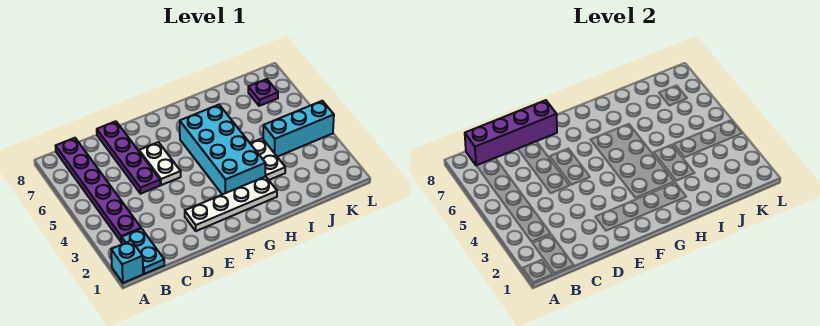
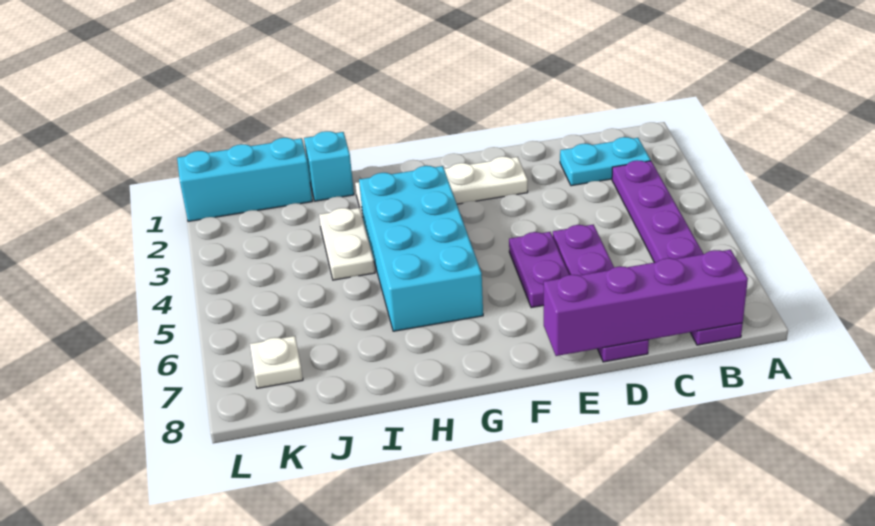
cyan 1x1 brick [111,240,143,283] -> cyan 1x1 brick moved to [304,131,354,201]
cyan 1x2 plate [122,229,164,274] -> cyan 1x2 plate turned to [560,137,651,186]
white 1x2 plate [139,142,181,185] -> purple 1x2 plate [509,232,569,308]
cyan 1x3 brick [263,101,334,157] -> cyan 1x3 brick moved to [177,138,312,222]
purple 1x1 plate [248,79,278,106] -> white 1x1 plate [250,336,303,388]

